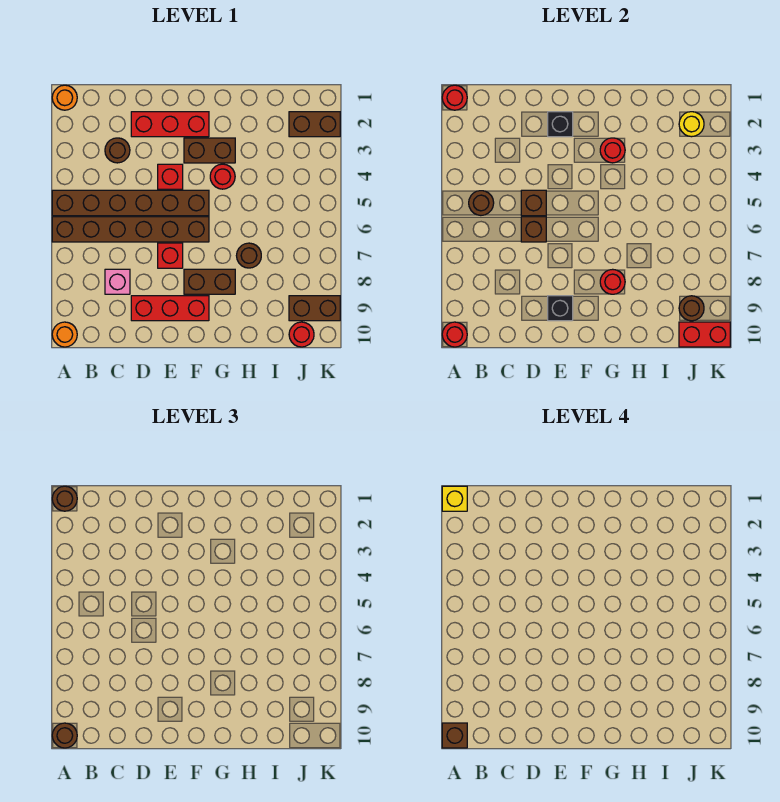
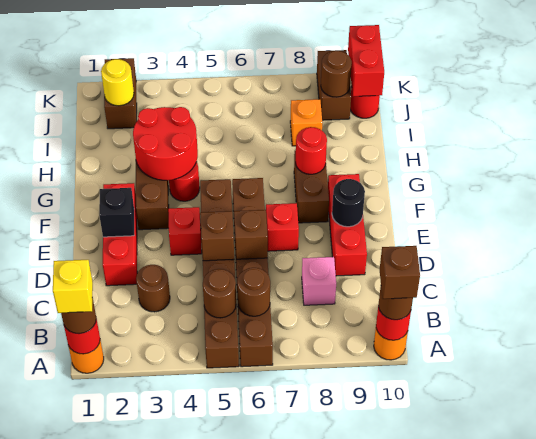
black 1x1 brick [548,296,573,321] -> black 1x1 round brick [332,179,365,227]
red 1x1 round brick [600,138,625,163] -> red 2x2 round brick [133,107,198,180]
brown 1x1 round brick [236,243,261,268] -> brown 1x1 round brick moved to [237,268,270,316]
none -> orange 1x1 brick [290,99,322,146]

